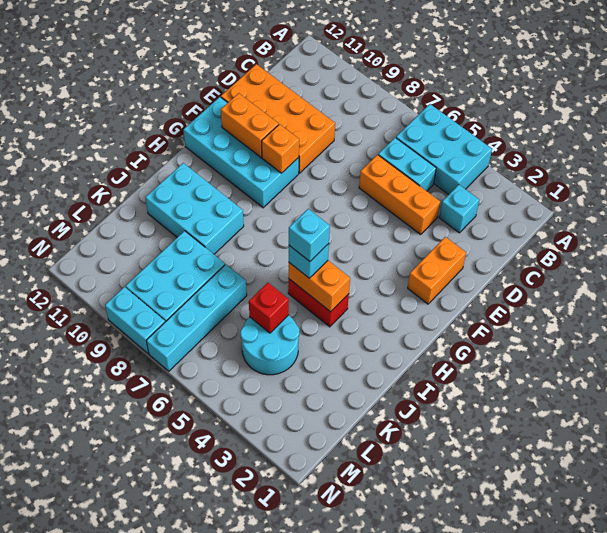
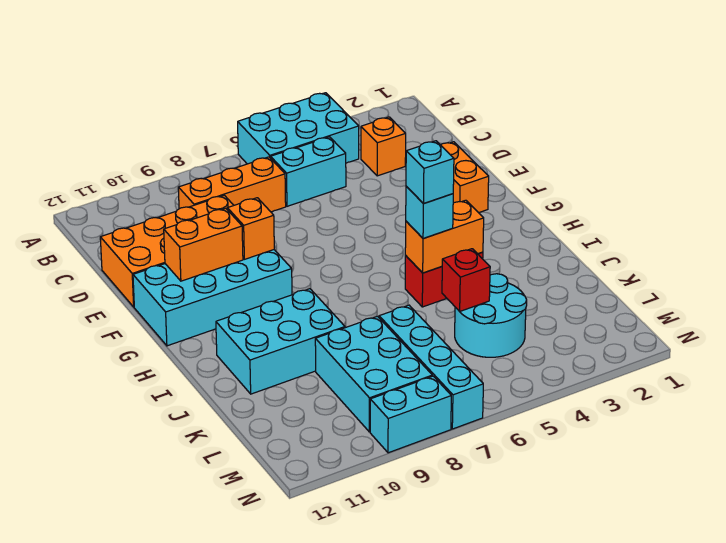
cyan 1x1 brick [439,185,479,233] -> orange 1x1 brick [361,117,406,176]
orange 1x3 brick [359,155,440,234] -> orange 1x3 brick moved to [178,157,286,212]

